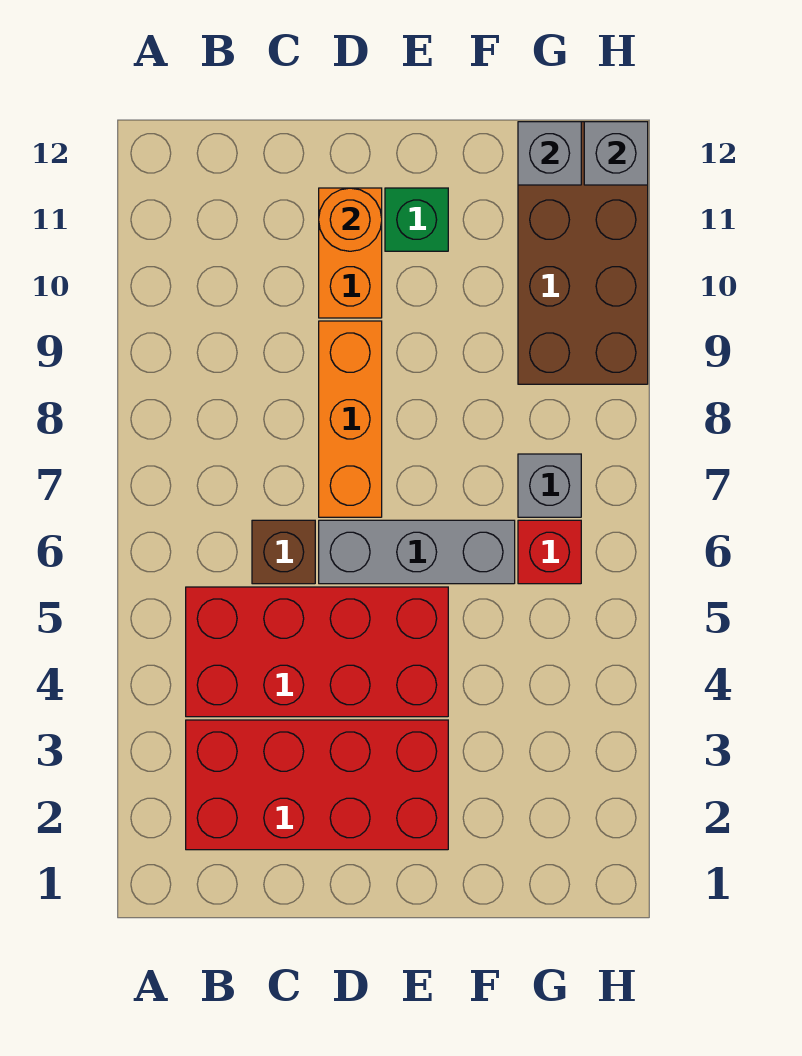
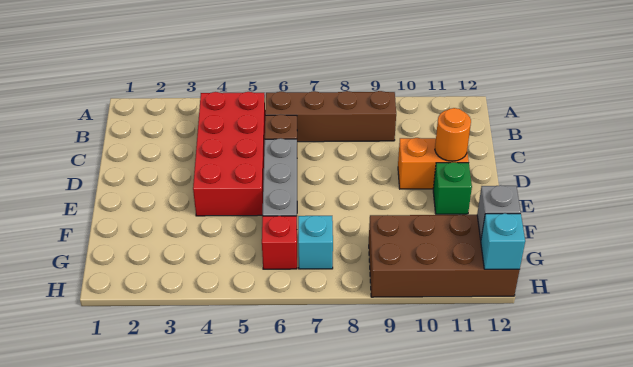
red 2x4 brick [186,720,448,850] -> none
none -> brown 1x4 brick [265,91,396,142]
orange 1x3 brick [319,321,382,517] -> none
grey 1x1 brick [518,454,581,517] -> cyan 1x1 brick [298,216,333,269]
grey 1x1 brick [584,122,648,185] -> cyan 1x1 brick [481,213,525,269]

